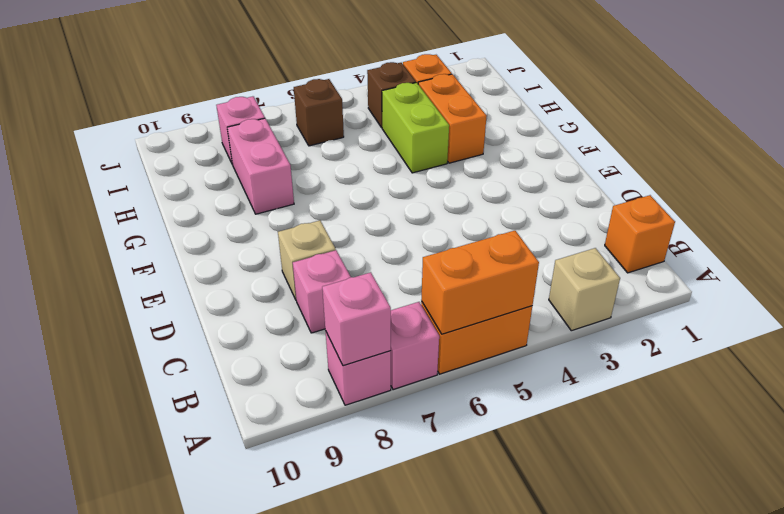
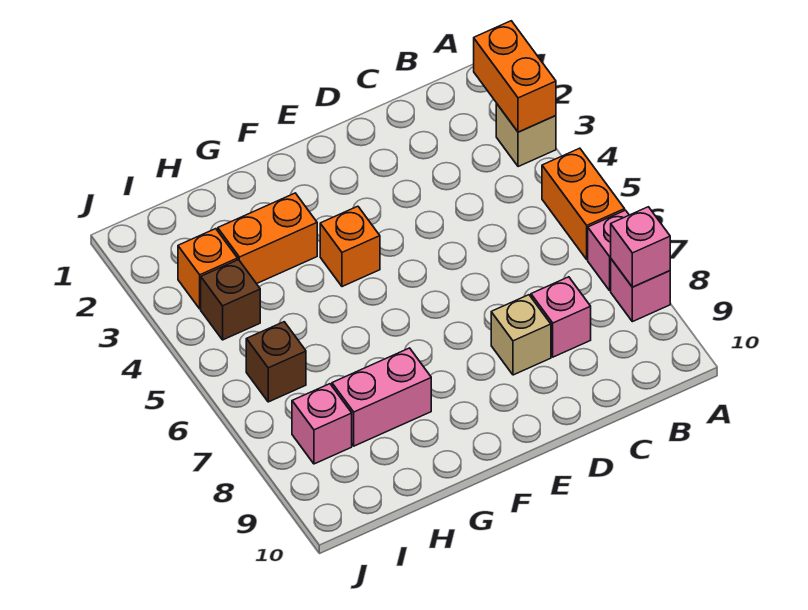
orange 1x2 brick [421,231,539,334] -> orange 1x2 brick moved to [474,21,556,132]
orange 1x1 brick [605,195,675,273] -> orange 1x1 brick moved to [320,206,380,287]
lime 1x2 brick [382,83,449,173] -> none

